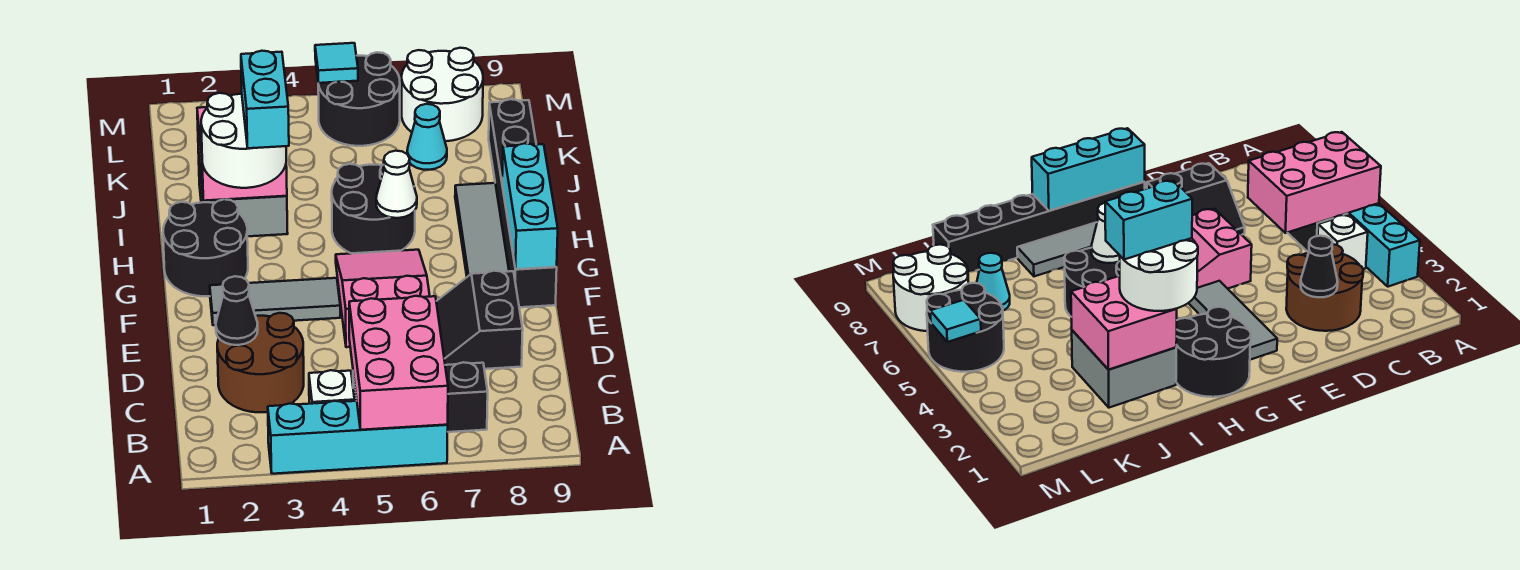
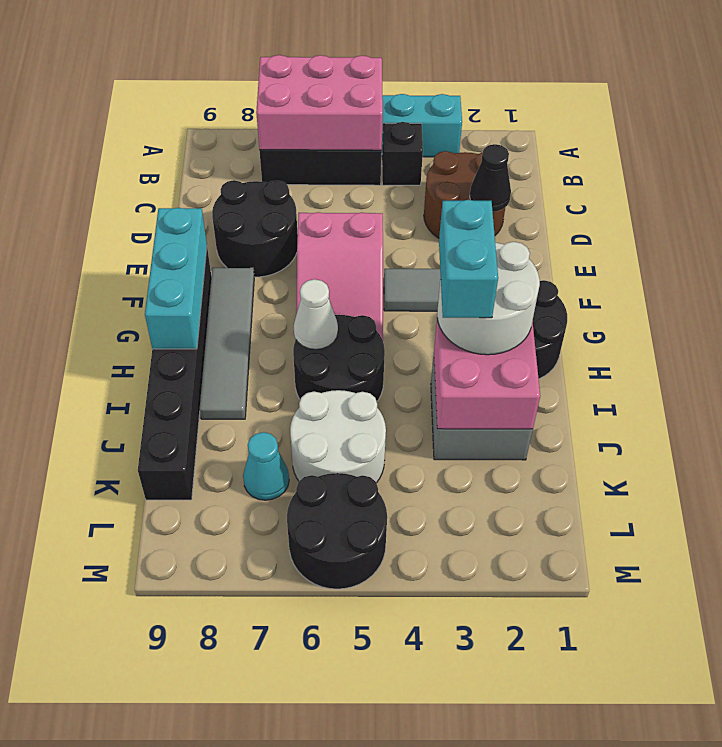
pink 2x3 brick [349,296,448,430] -> pink 2x3 brick turned to [256,55,383,150]
white 1x1 brick [309,370,355,404] -> black 1x1 brick [382,122,423,185]
black 2x2 slope [436,271,523,369] -> black 2x2 round brick [212,180,298,277]
white 2x2 round brick [402,48,483,141] -> white 2x2 round brick moved to [290,390,386,483]
cyan 1x1 tile [315,43,358,83] -> none

